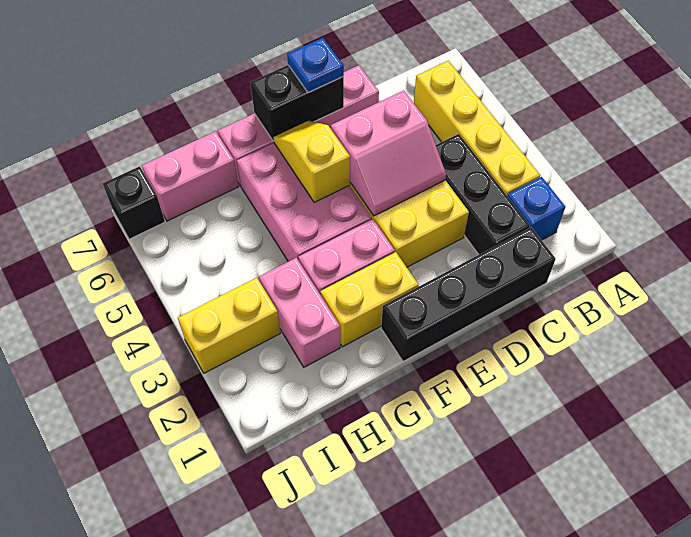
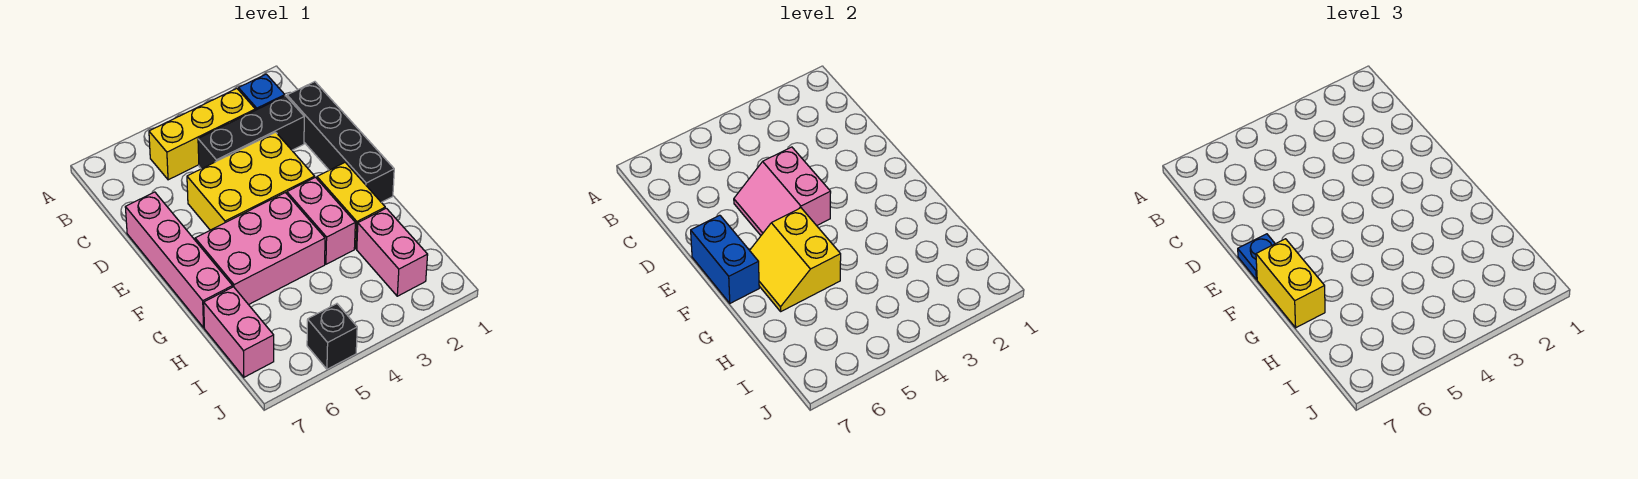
yellow 1x4 brick [414,61,540,196] -> yellow 1x3 brick [149,89,255,180]
pink 2x2 slope [331,91,446,216] -> pink 2x2 slope turned to [734,147,831,235]
black 1x2 brick [250,65,344,141] -> blue 1x2 brick [691,215,759,303]
yellow 1x2 slope [273,121,350,202] -> yellow 2x2 slope [750,208,841,311]
pink 1x2 brick [259,258,340,367] -> pink 1x2 brick turned to [357,208,428,296]
yellow 1x2 brick [178,278,280,373] -> yellow 1x2 brick moved to [1256,239,1325,328]
black 1x1 brick [103,166,165,239] -> black 1x1 brick moved to [307,304,357,369]

